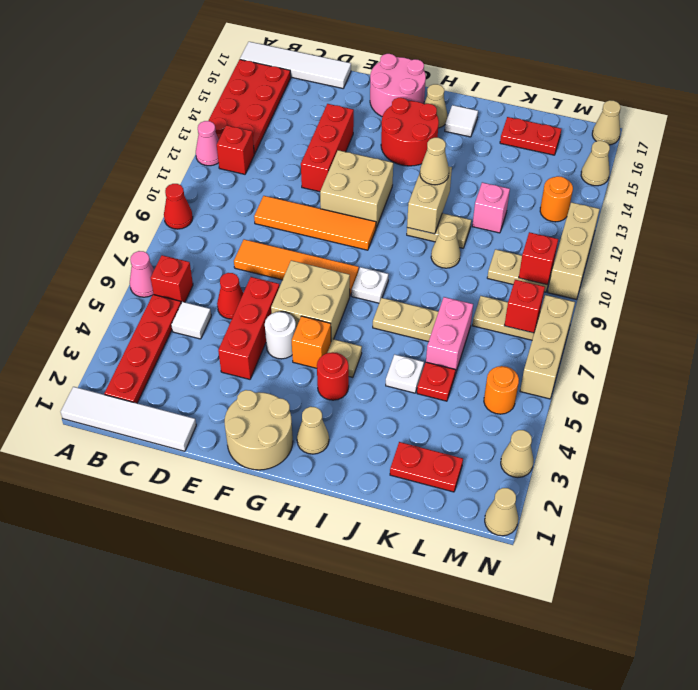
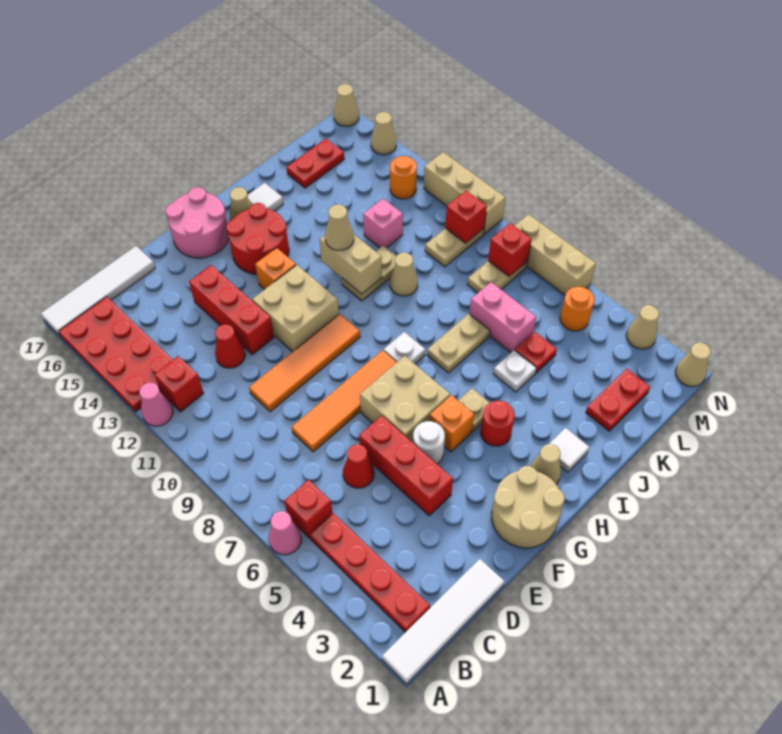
red 1x1 cone [164,184,193,229] -> red 1x1 cone moved to [215,325,245,368]
white 1x1 tile [171,302,211,339] -> white 1x1 tile moved to [549,428,590,473]
none -> orange 1x1 brick [255,248,296,290]

